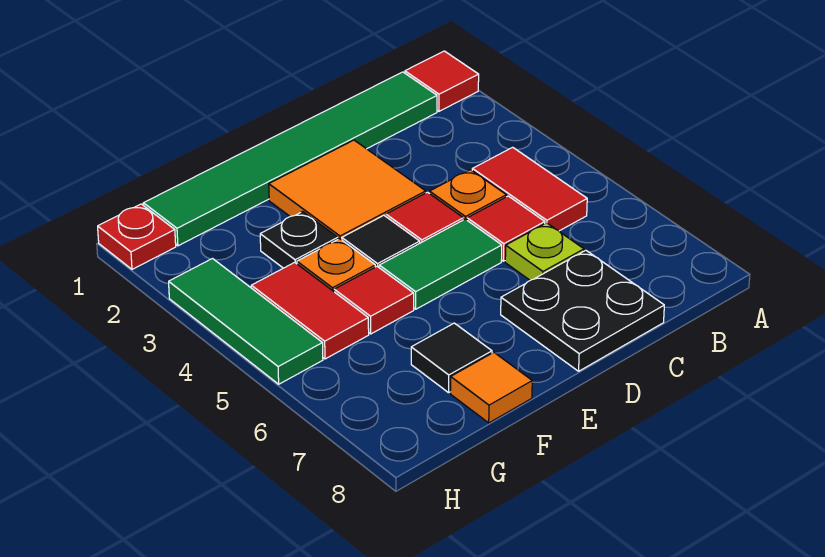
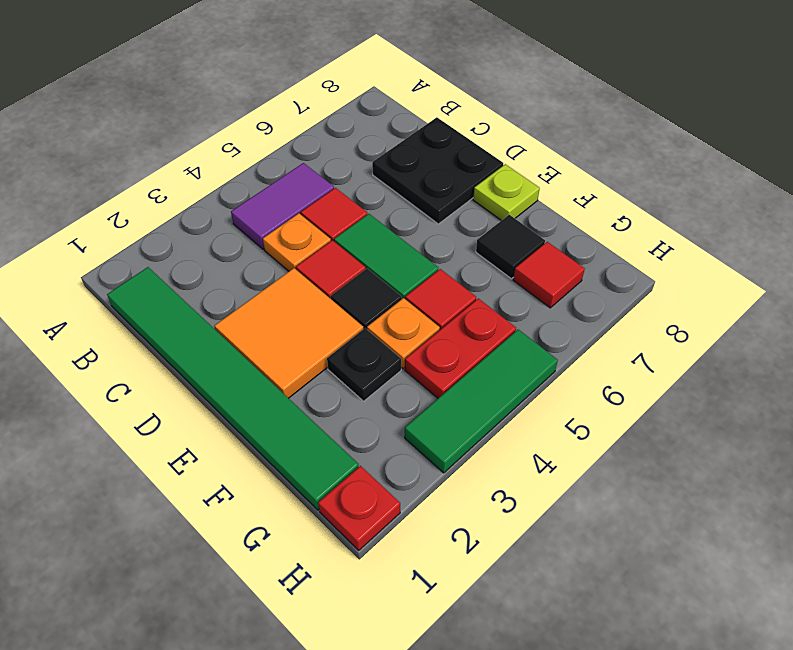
red 1x1 tile [405,51,479,111] -> red 1x1 tile moved to [513,242,585,308]
red 1x2 tile [472,147,587,231] -> purple 1x2 tile [231,163,334,249]
lime 1x1 plate [505,223,584,280] -> lime 1x1 plate moved to [473,164,540,221]
orange 1x1 tile [451,352,532,423] -> none
red 1x2 tile [251,262,369,359] -> red 1x2 plate [405,299,516,398]

